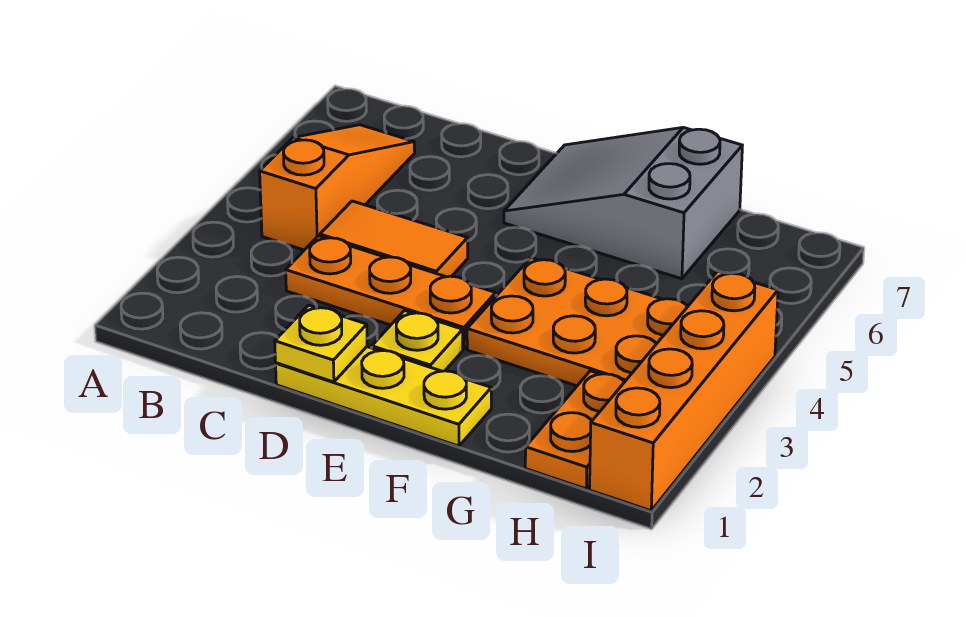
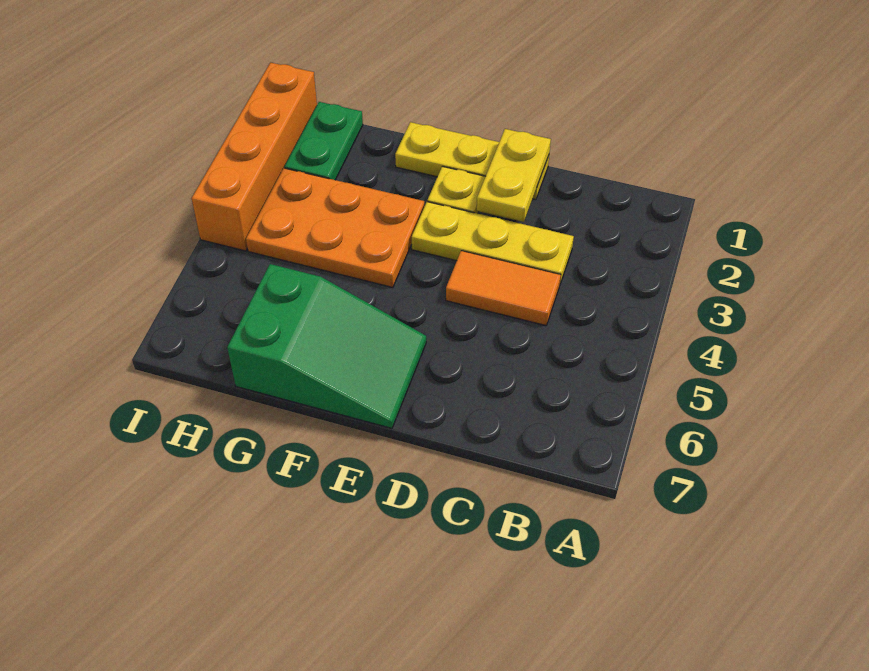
orange 1x3 slope [260,125,415,250] -> none
orange 1x3 plate [286,236,496,349] -> yellow 1x3 plate [412,202,574,284]
yellow 1x1 plate [275,305,367,382] -> yellow 1x2 plate [477,129,551,222]
grey 2x3 slope [504,127,742,279] -> green 2x3 slope [227,264,426,428]
orange 1x2 plate [525,371,624,489] -> green 1x2 plate [284,102,363,180]

